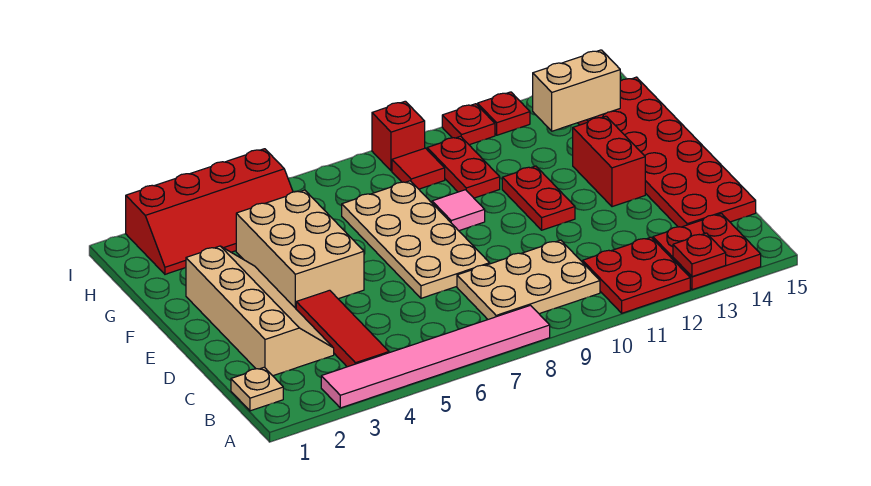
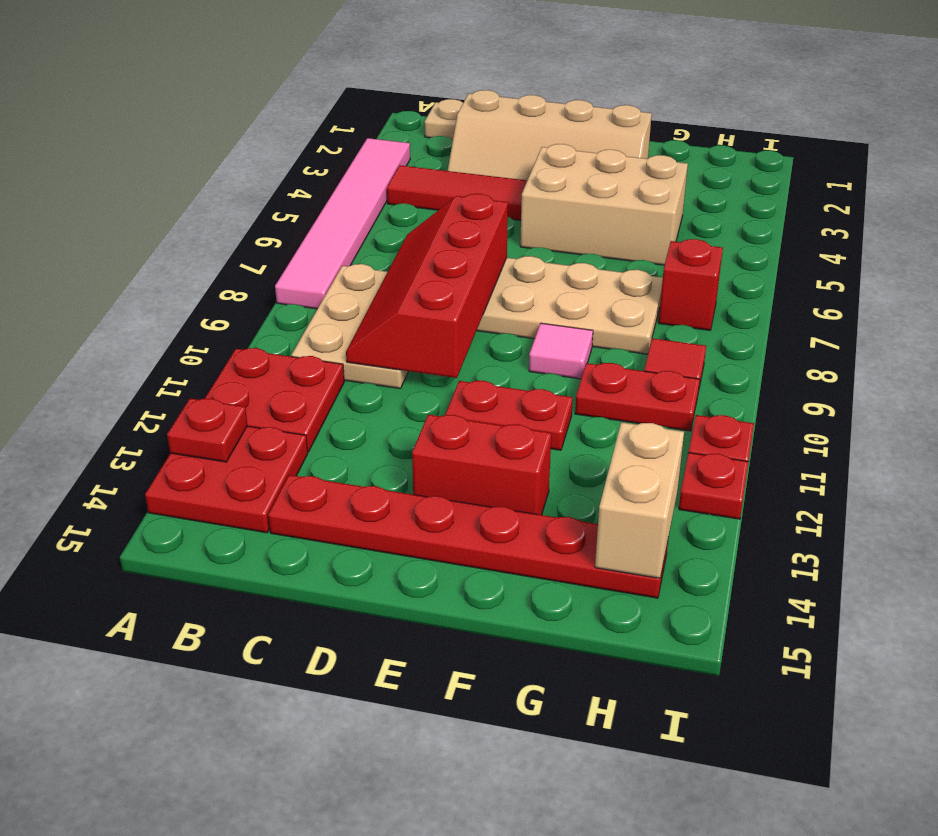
red 2x6 plate [578,77,756,227] -> red 1x6 plate [268,475,669,598]
red 2x4 slope [126,149,293,274] -> red 2x4 slope moved to [346,194,508,378]
red 1x1 brick [372,101,425,171] -> red 1x1 brick moved to [659,239,723,330]

